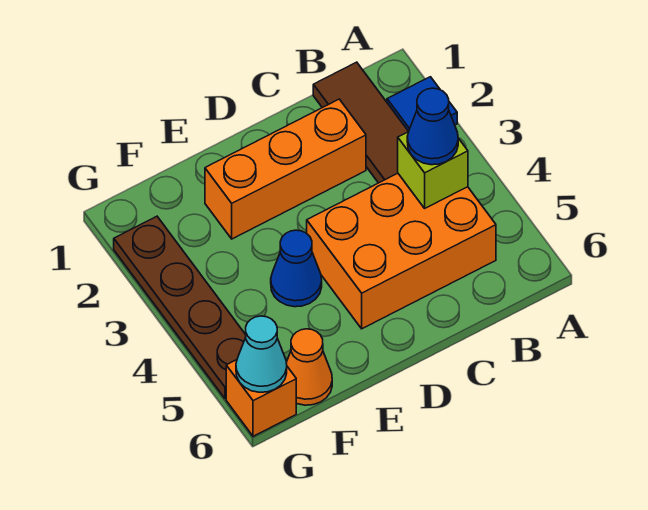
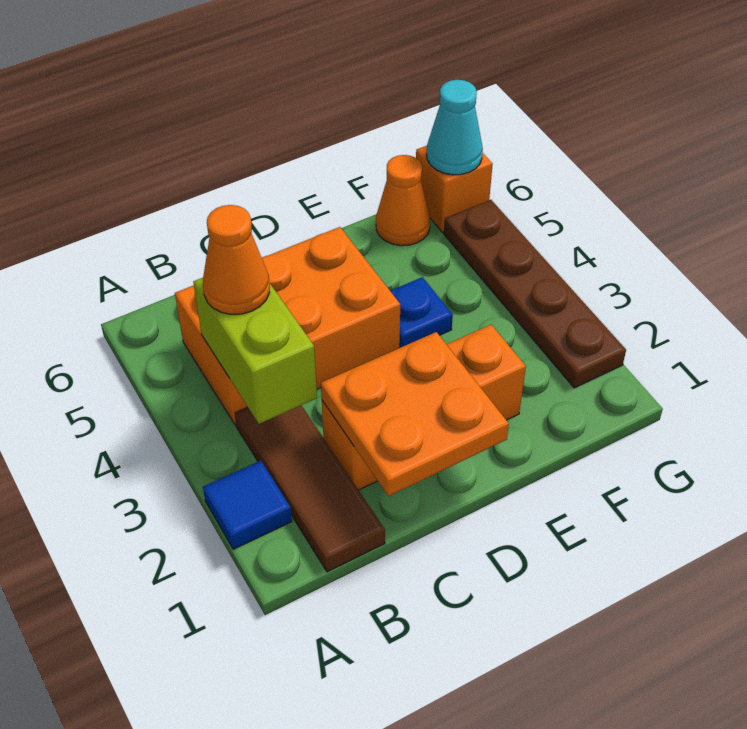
lime 1x1 brick [398,132,468,208] -> lime 1x2 brick [193,278,317,424]
blue 1x1 cone [407,88,458,165] -> orange 1x1 cone [203,205,270,314]
none -> orange 2x2 plate [321,332,509,496]
blue 1x1 cone [271,230,322,307] -> blue 1x1 plate [391,277,453,348]

